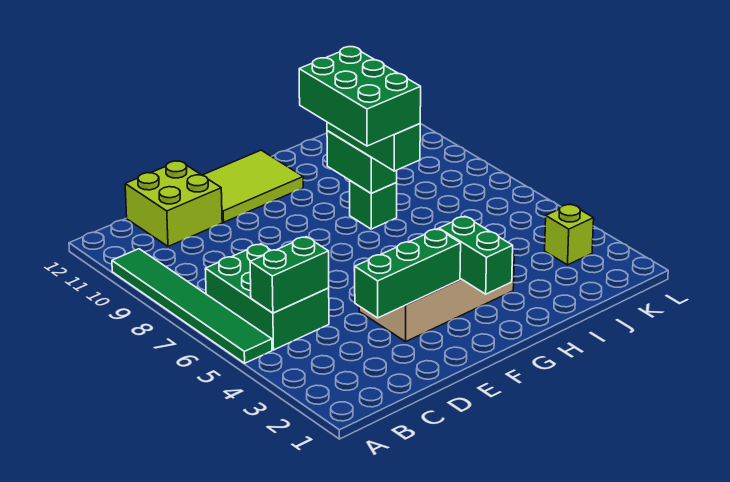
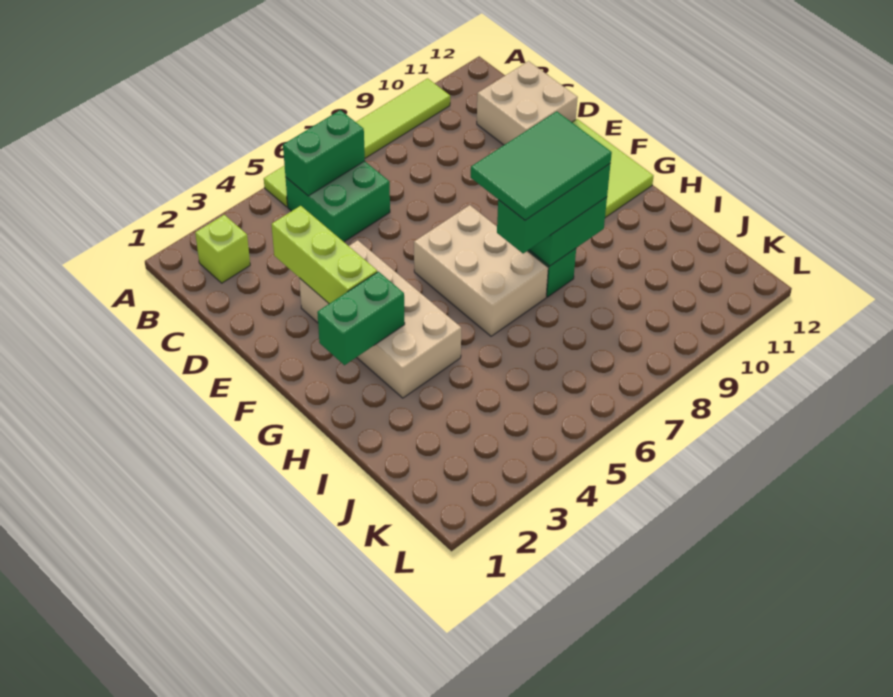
green 1x6 tile [112,249,272,363] -> lime 1x6 tile [264,78,450,207]
green 2x3 brick [205,244,329,350] -> green 2x2 brick [285,161,390,242]
green 1x2 brick [250,237,329,313] -> green 1x2 brick turned to [283,110,365,196]
lime 2x2 brick [125,161,222,247] -> tan 2x2 brick [477,61,578,145]
green 1x3 brick [355,229,461,318] -> lime 1x3 brick [271,206,377,304]
none -> tan 2x3 brick [414,205,548,336]
green 2x3 brick [299,47,421,146] -> green 2x3 tile [471,111,612,220]
lime 1x1 brick [545,204,594,265] -> lime 1x1 brick moved to [195,215,250,283]

